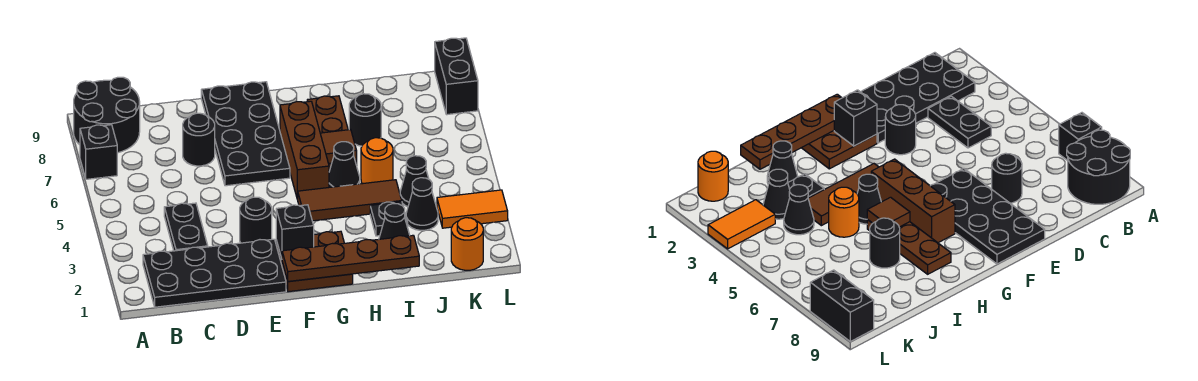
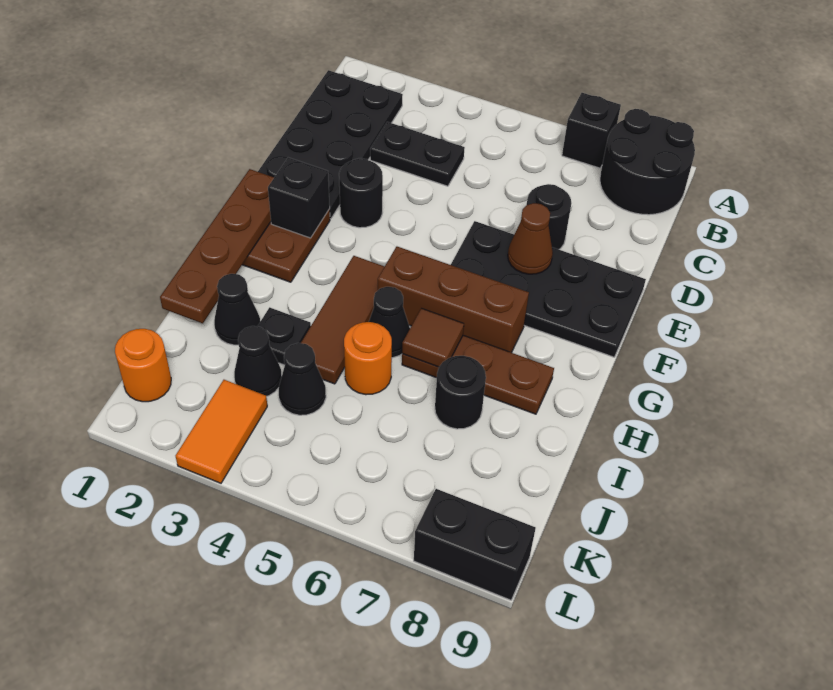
none -> brown 1x1 cone [508,203,553,274]

